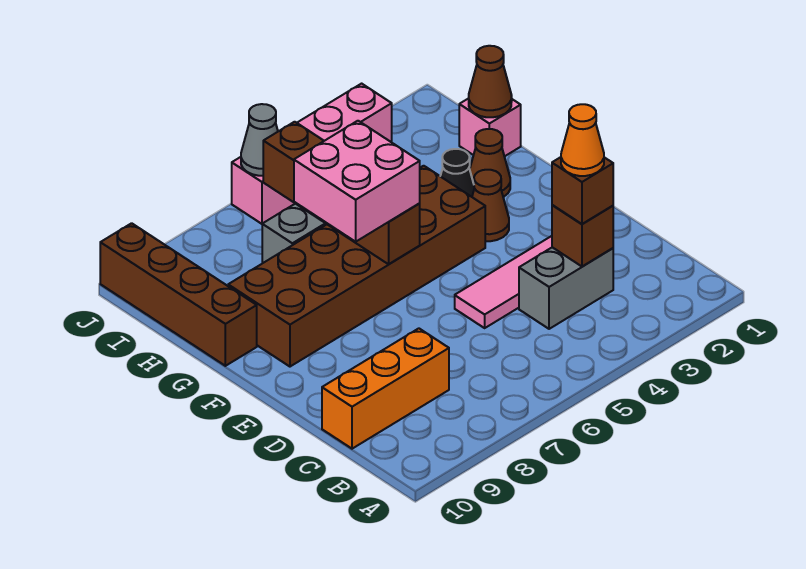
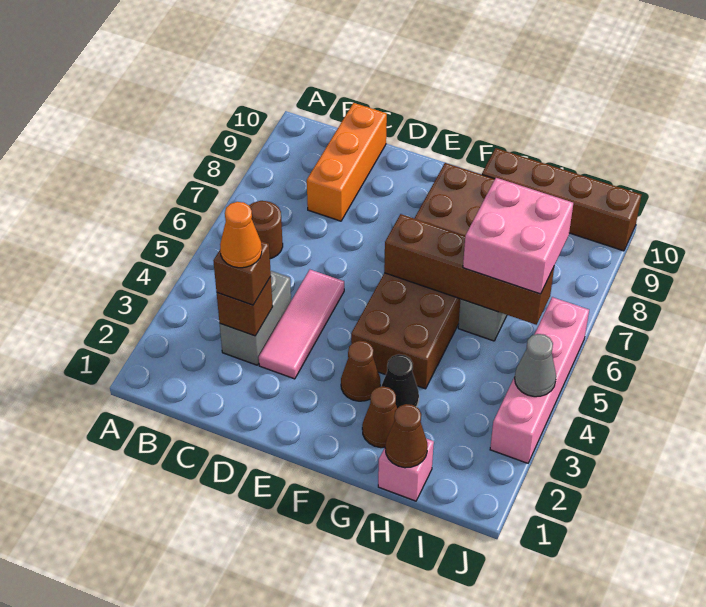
none -> brown 1x1 round brick [249,201,283,259]
pink 2x2 brick [294,121,420,242] -> pink 2x2 brick moved to [463,178,573,294]
grey 1x1 cone [241,104,278,176] -> grey 1x1 cone moved to [515,334,556,397]

